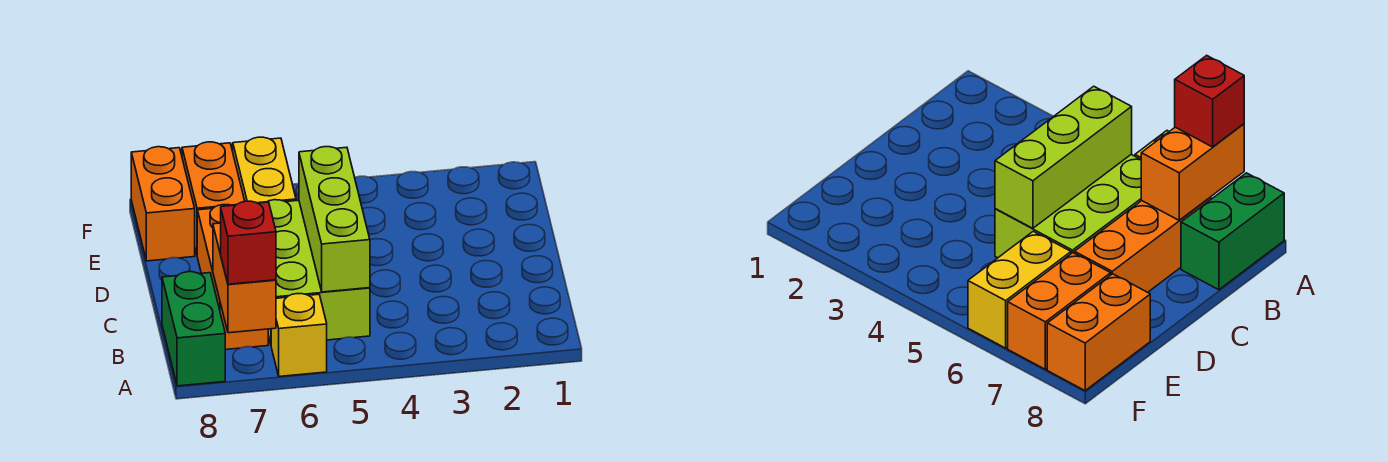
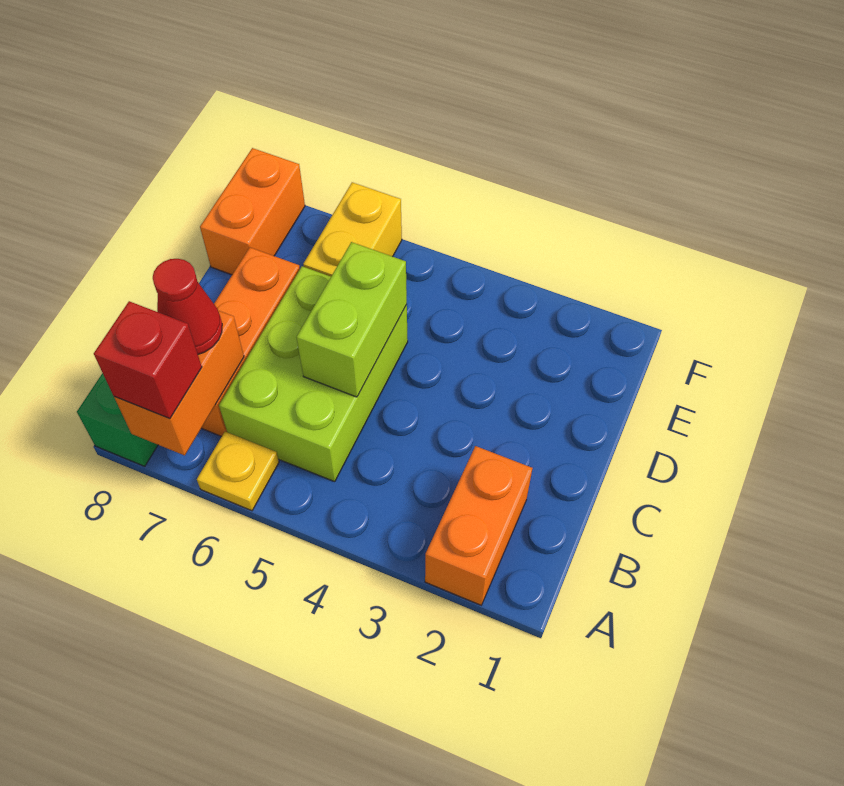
yellow 1x1 brick [271,294,327,376] -> yellow 1x1 plate [197,432,279,511]
lime 1x3 brick [299,147,370,292] -> lime 1x2 brick [296,242,407,397]
none -> red 1x1 cone [153,259,222,354]
orange 1x2 brick [182,142,245,254] -> orange 1x2 brick moved to [425,446,532,605]

